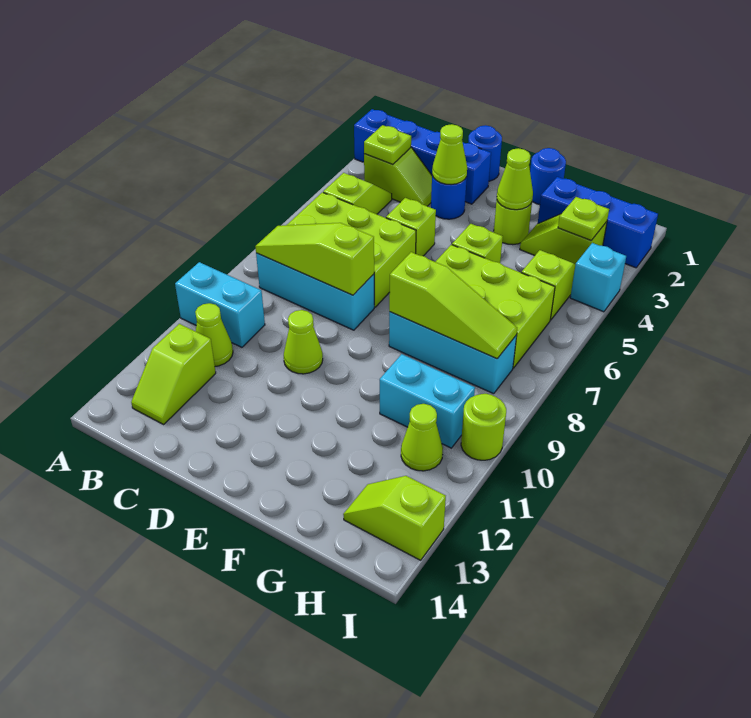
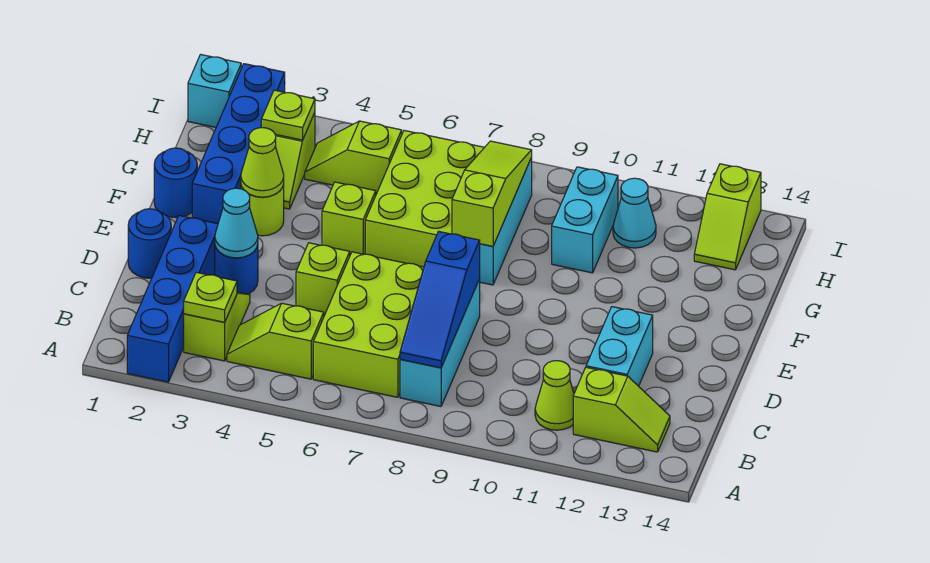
cyan 1x2 brick [175,262,265,347] -> cyan 1x2 brick moved to [586,307,653,386]
lime 1x3 slope [255,223,374,295] -> blue 1x3 slope [400,231,480,368]
lime 1x1 cone [432,124,467,185] -> cyan 1x1 cone [215,188,258,258]
lime 1x1 cone [284,310,323,374] -> none
blue 1x3 brick [538,177,658,268] -> blue 1x4 brick [192,64,285,224]
lime 1x1 cone [401,404,443,471] -> cyan 1x1 cone [613,178,656,248]
cyan 1x1 brick [570,243,626,312] -> cyan 1x1 brick moved to [188,55,241,127]
lime 1x1 round brick [461,394,506,460] -> none

